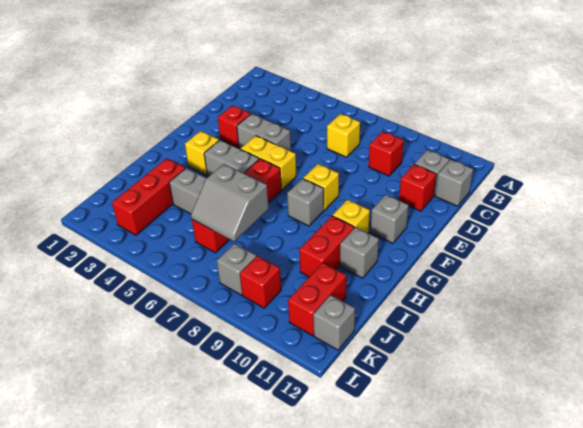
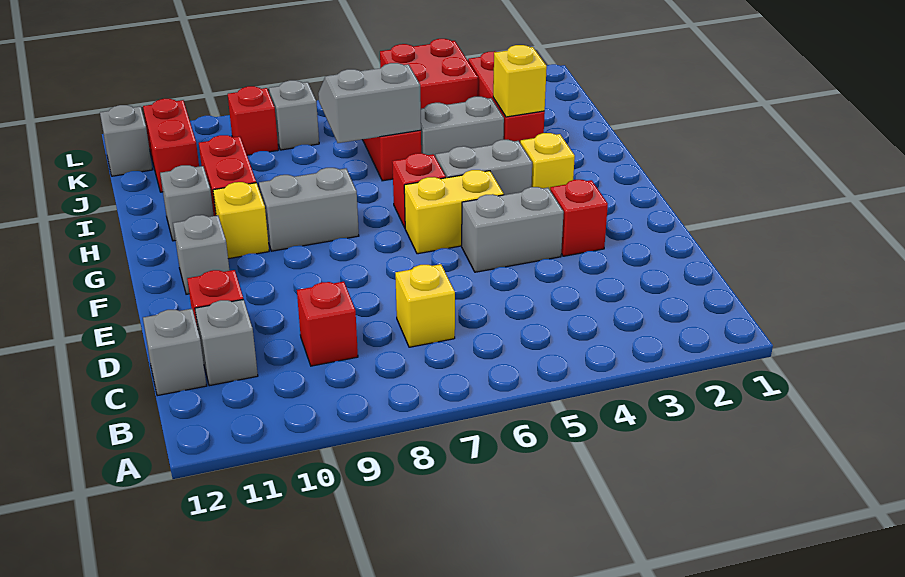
yellow 1x1 brick [303,164,339,210] -> yellow 1x1 brick moved to [493,45,547,117]
grey 1x1 brick [287,179,324,226] -> grey 1x2 brick [259,168,359,251]
none -> red 2x2 brick [380,39,478,109]

